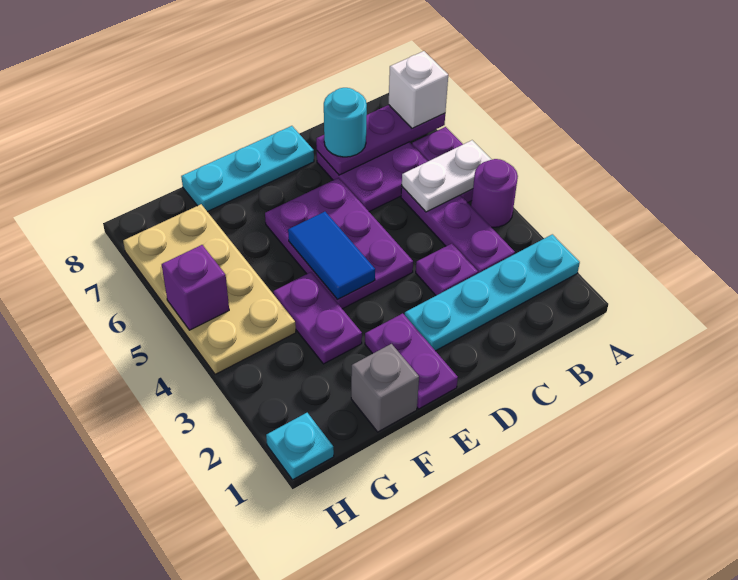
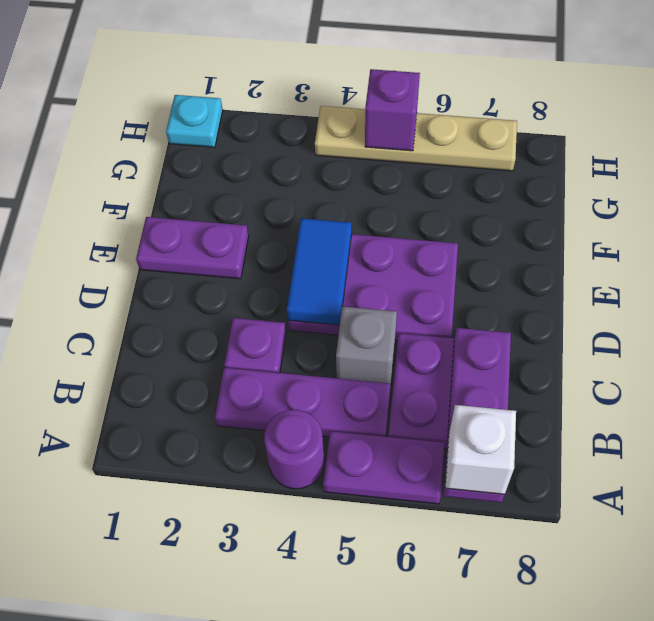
cyan 1x4 plate [405,234,580,351] -> none
white 1x2 plate [402,140,492,212] -> none
cyan 1x1 round brick [324,88,367,157] -> none
cyan 1x3 plate [181,126,314,212] -> none
blue 1x2 tile [288,212,375,299] -> blue 1x2 tile turned to [287,218,352,325]
grey 1x1 brick [351,344,419,432] -> grey 1x1 brick moved to [336,306,397,388]
purple 1x2 plate [273,272,362,364] -> none
tan 2x4 plate [123,204,296,374] -> tan 1x4 plate [315,106,517,171]

